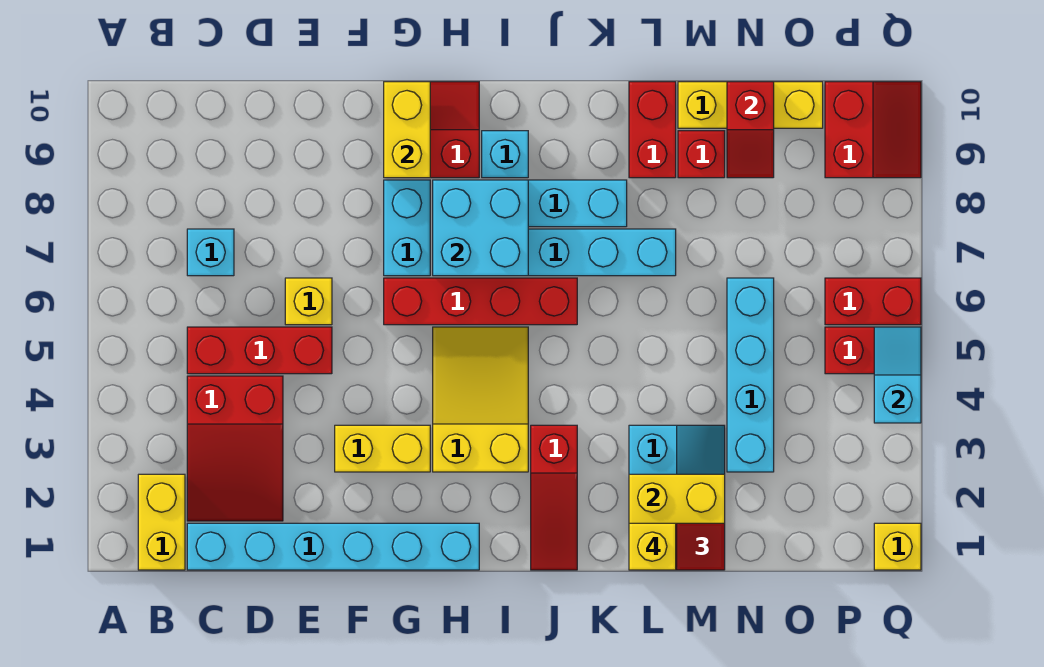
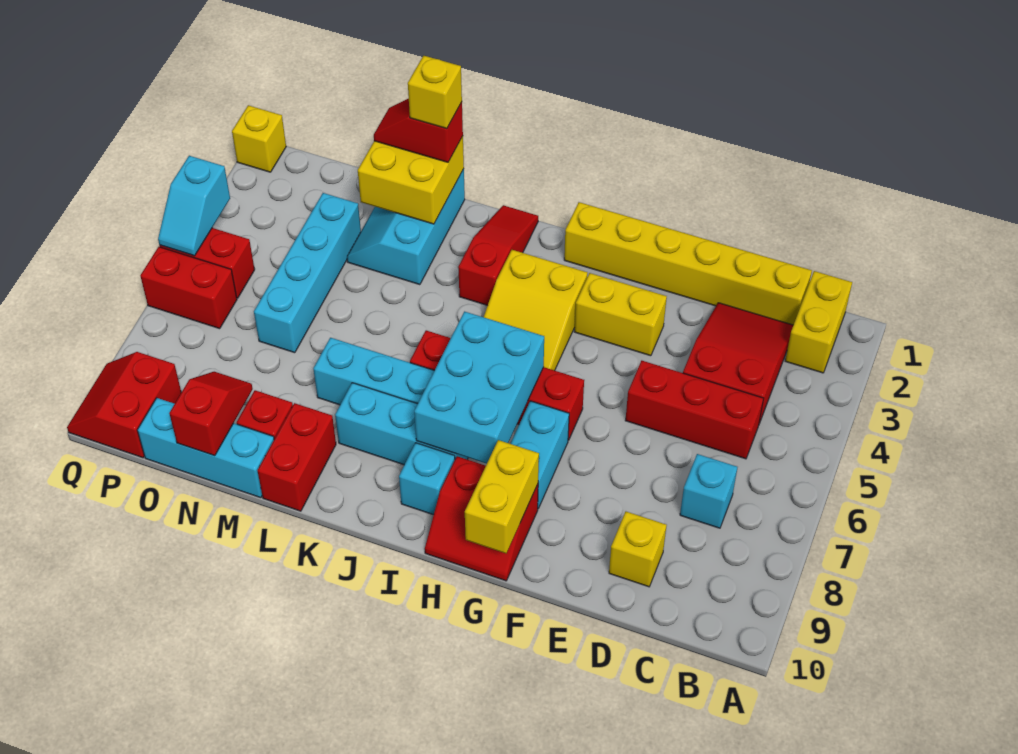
cyan 1x6 brick [187,523,479,570] -> yellow 1x6 brick [564,202,812,325]
yellow 1x1 brick [285,278,332,325] -> yellow 1x1 brick moved to [609,512,667,587]
cyan 2x2 brick [433,180,528,276] -> cyan 2x3 brick [414,312,544,464]
yellow 1x3 brick [678,82,823,128] -> cyan 1x3 brick [137,398,274,498]

